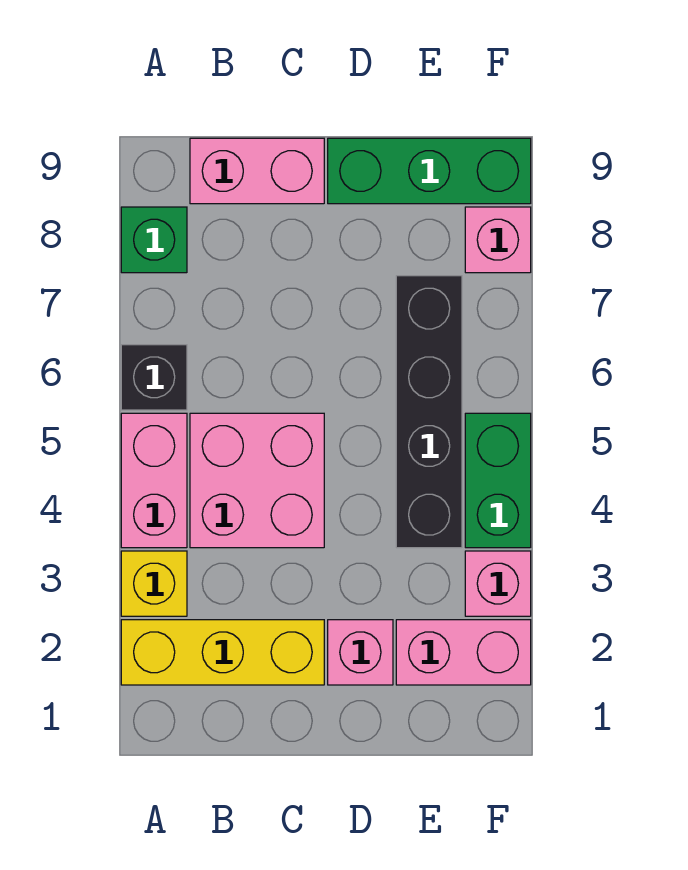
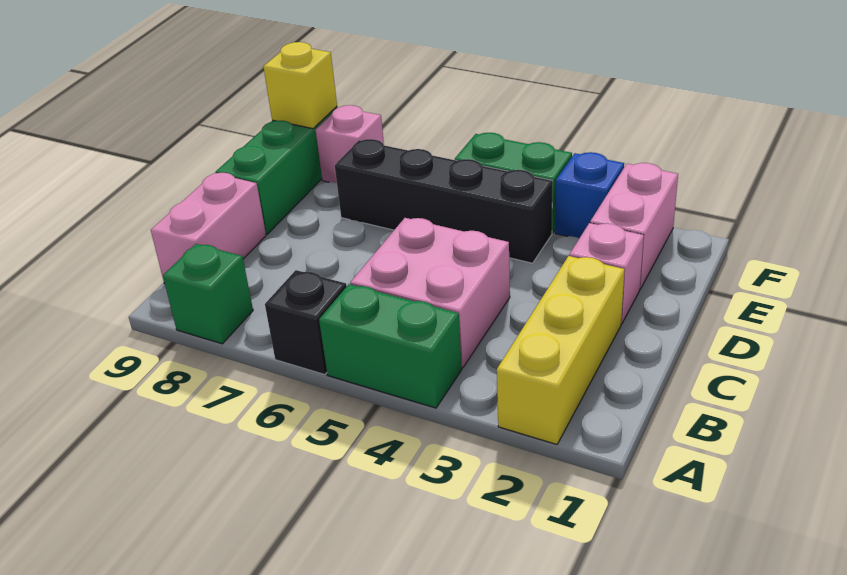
yellow 1x1 brick [121,551,187,616] -> yellow 1x1 brick moved to [263,42,337,129]
pink 1x2 brick [121,413,187,548] -> green 1x2 brick [319,284,462,408]
pink 1x1 brick [465,551,531,616] -> blue 1x1 brick [555,152,624,238]

